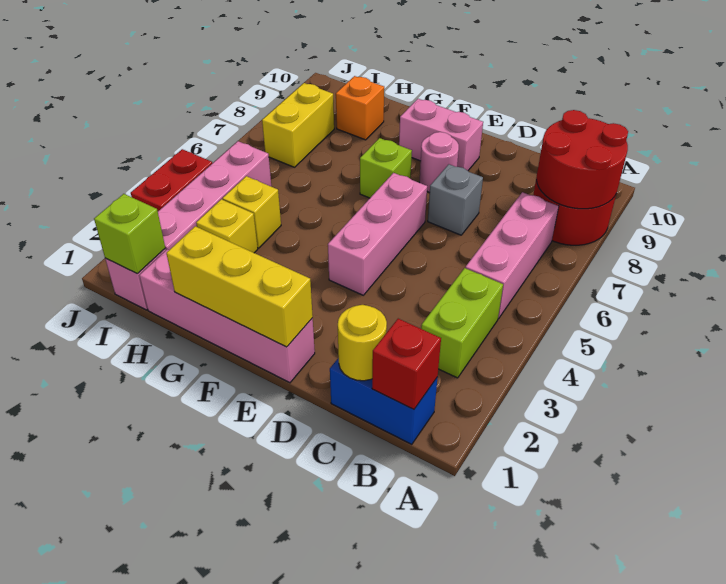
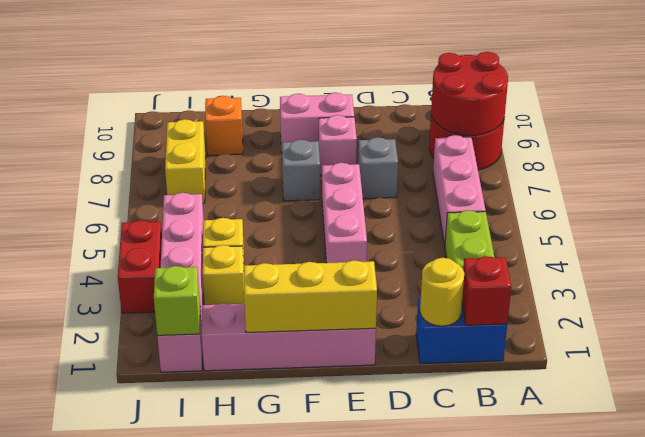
pink 1x1 round brick [419,132,459,192] -> pink 1x1 brick [319,115,357,175]
lime 1x1 brick [360,138,412,198] -> grey 1x1 brick [282,140,320,201]

